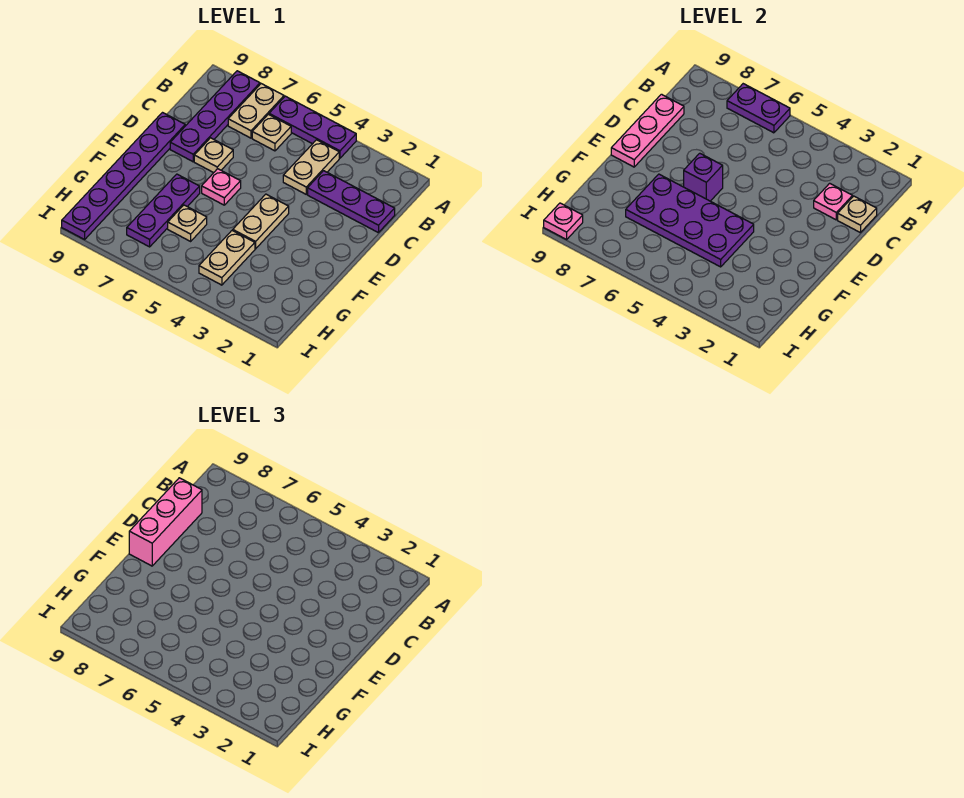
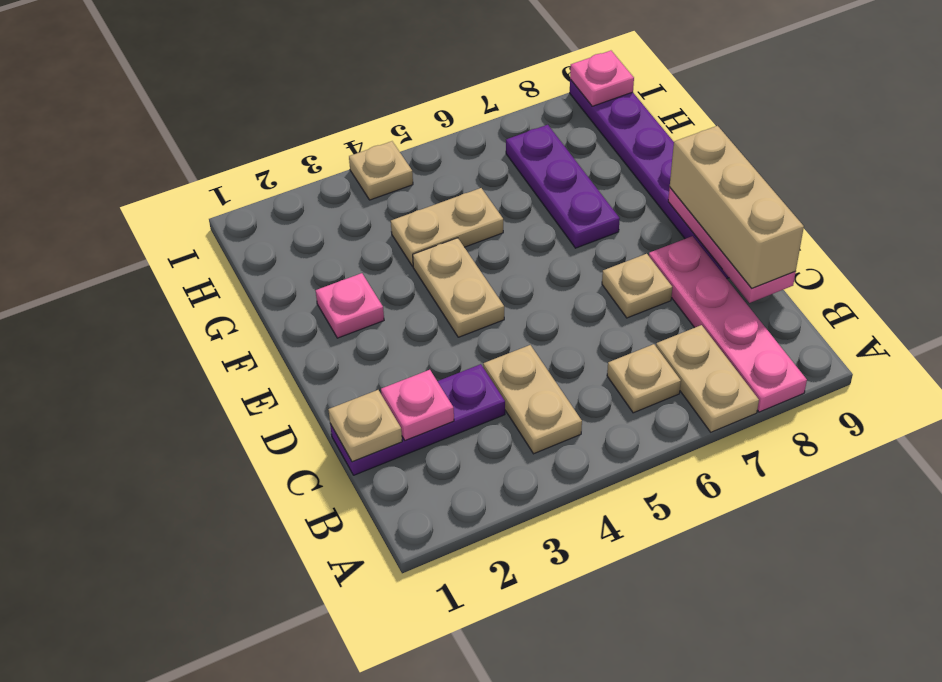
purple 1x3 plate [269,96,356,158] -> none
purple 1x2 plate [727,84,790,133] -> none
purple 1x4 plate [170,71,260,162] -> pink 1x4 plate [649,236,807,412]
pink 1x3 brick [129,478,202,566] -> tan 1x3 brick [670,126,804,288]
pink 1x1 plate [202,169,241,205] -> pink 1x1 plate moved to [316,273,384,338]
purple 1x1 brick [684,153,723,201] -> none
purple 2x4 plate [626,174,754,267] -> none
tan 1x2 plate [199,230,255,285] -> tan 1x2 plate turned to [391,188,503,266]
tan 1x1 plate [168,205,207,241] -> tan 1x1 plate moved to [349,141,413,200]

